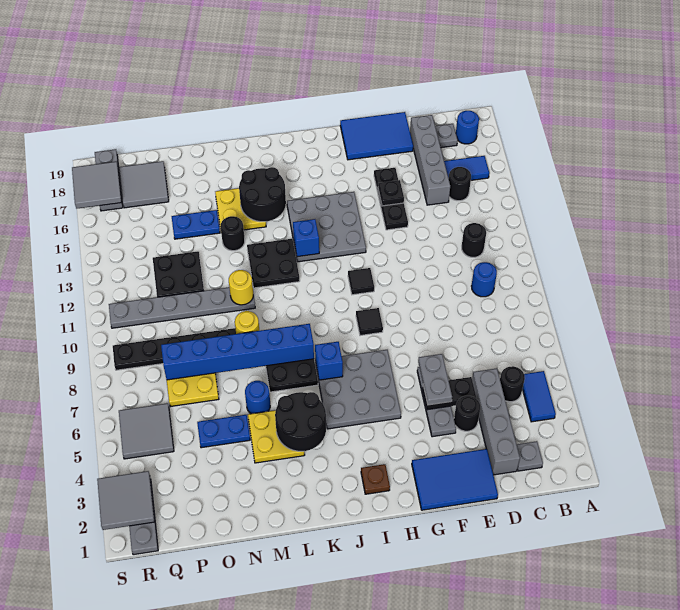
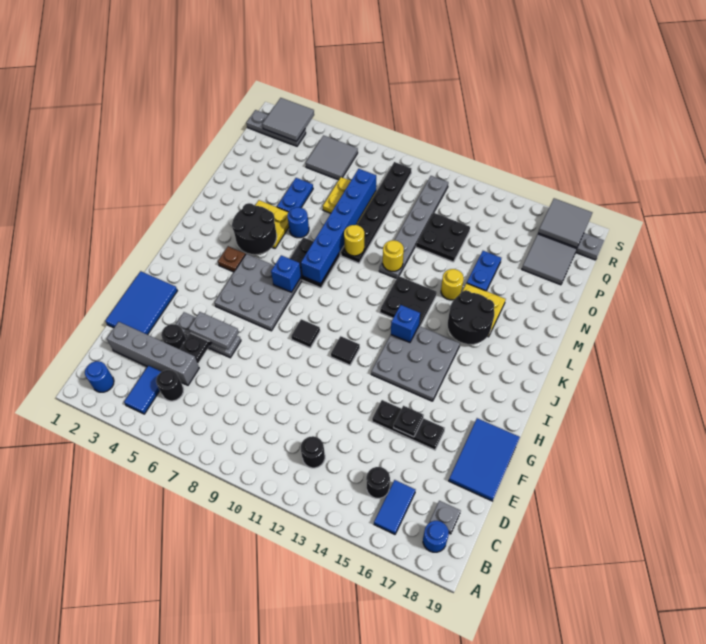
blue 1x2 tile [522,371,556,422] -> blue 1x2 tile turned to [124,366,162,414]
grey 1x1 plate [517,441,543,471] -> none
blue 1x1 round brick [472,262,497,297] -> blue 1x1 round brick moved to [85,361,114,392]
grey 1x4 brick [410,115,450,205] -> none
brown 1x1 plate [361,464,390,494] -> brown 1x1 plate moved to [218,246,246,272]
black 1x1 round brick [221,216,245,251] -> yellow 1x1 round brick [441,269,464,300]

